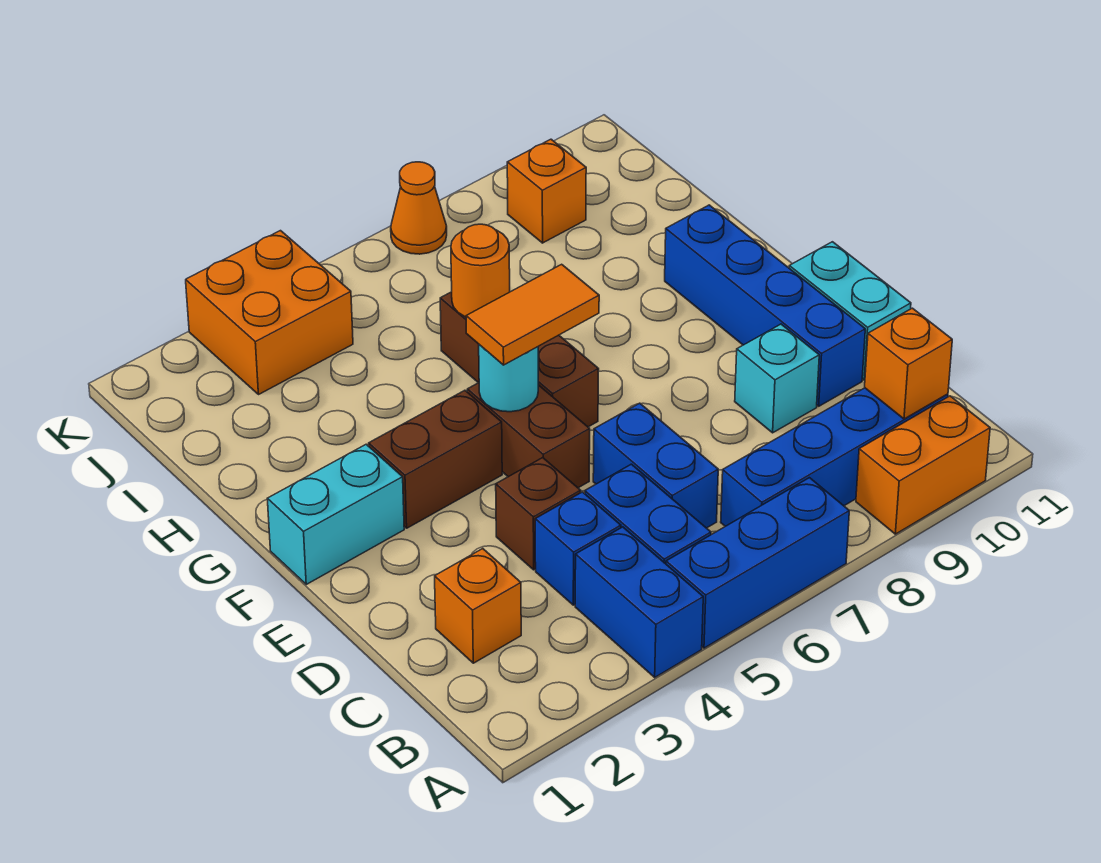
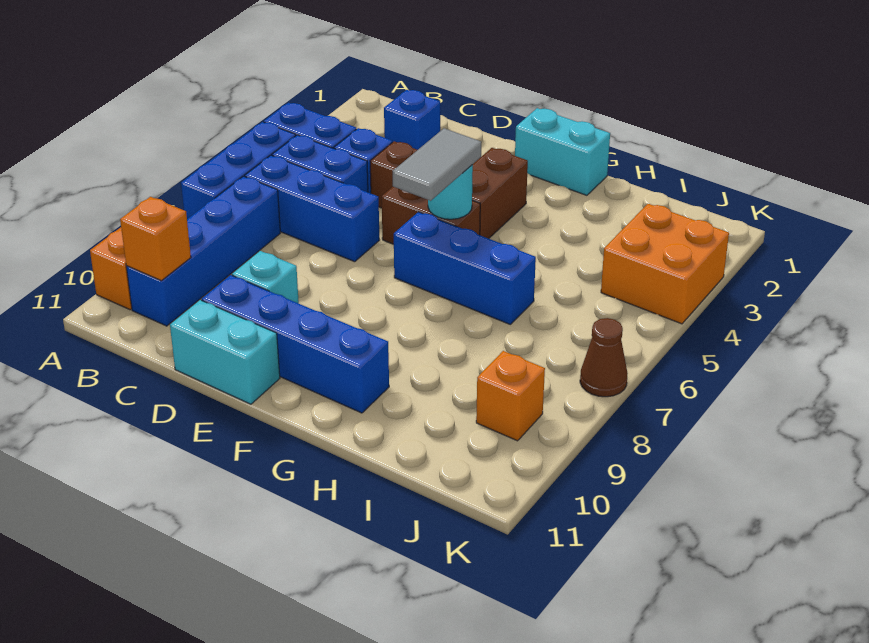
orange 1x1 brick [435,549,521,663] -> blue 1x1 brick [384,90,440,150]
blue 1x2 brick [593,403,718,528] -> blue 1x3 brick [245,155,379,262]
cyan 1x2 brick [267,444,404,584] -> cyan 1x2 brick turned to [515,108,610,195]
orange 1x2 tile [466,264,599,365] -> grey 1x2 tile [393,128,481,201]
brown 1x3 brick [440,292,599,427] -> blue 1x3 brick [393,212,536,325]
orange 1x1 round brick [451,224,510,317] -> none
orange 1x1 cone [391,162,447,254] -> brown 1x1 cone [580,318,628,397]

